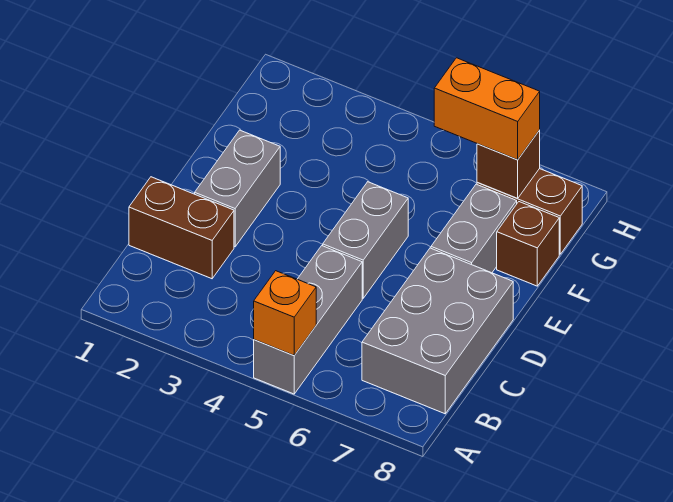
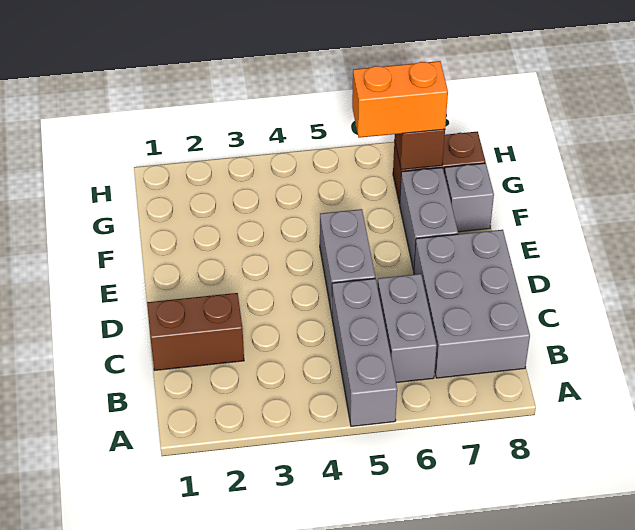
orange 1x1 brick [254,271,316,355] -> none
grey 1x2 brick [195,130,280,247] -> grey 1x2 brick moved to [378,274,437,383]
brown 1x1 brick [497,202,559,286] -> grey 1x1 brick [444,163,494,232]

